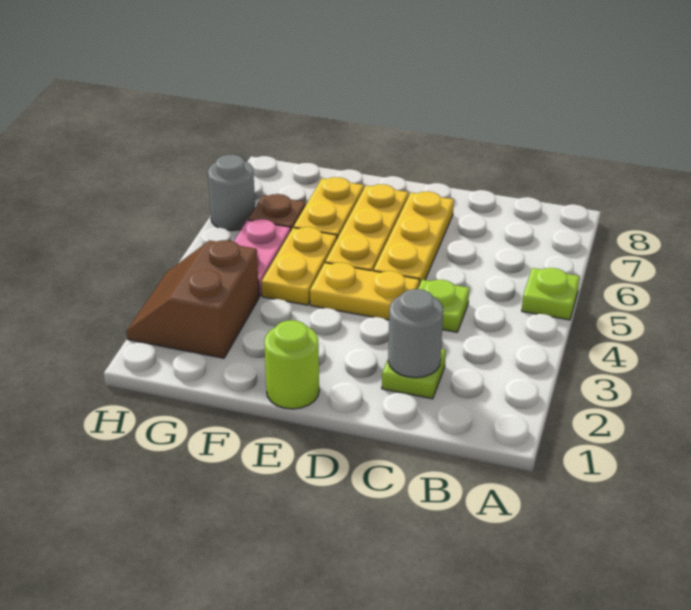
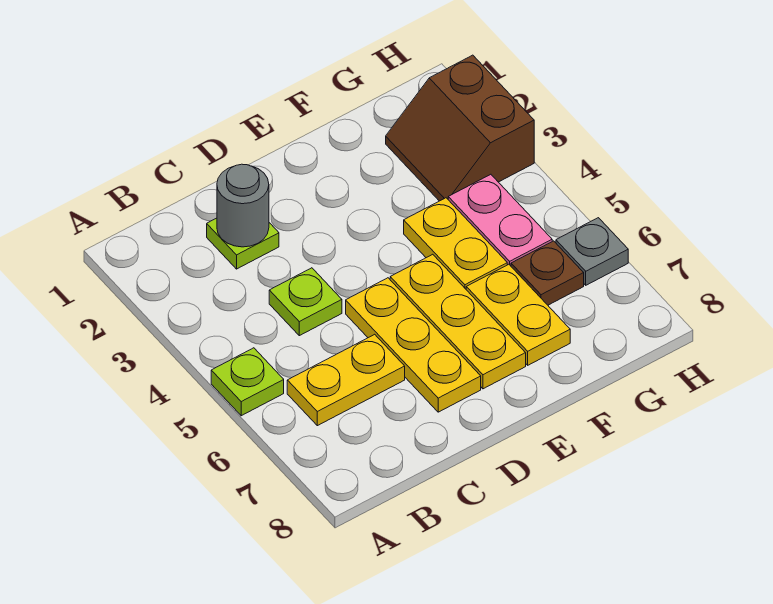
yellow 1x2 plate [310,263,420,320] -> yellow 1x2 plate moved to [287,334,405,426]
lime 1x1 round brick [264,320,319,409] -> none
brown 2x2 slope [127,240,259,358] -> brown 2x2 slope turned to [386,55,534,201]
grey 1x1 round brick [208,154,255,231] -> grey 1x1 plate [556,218,628,285]

